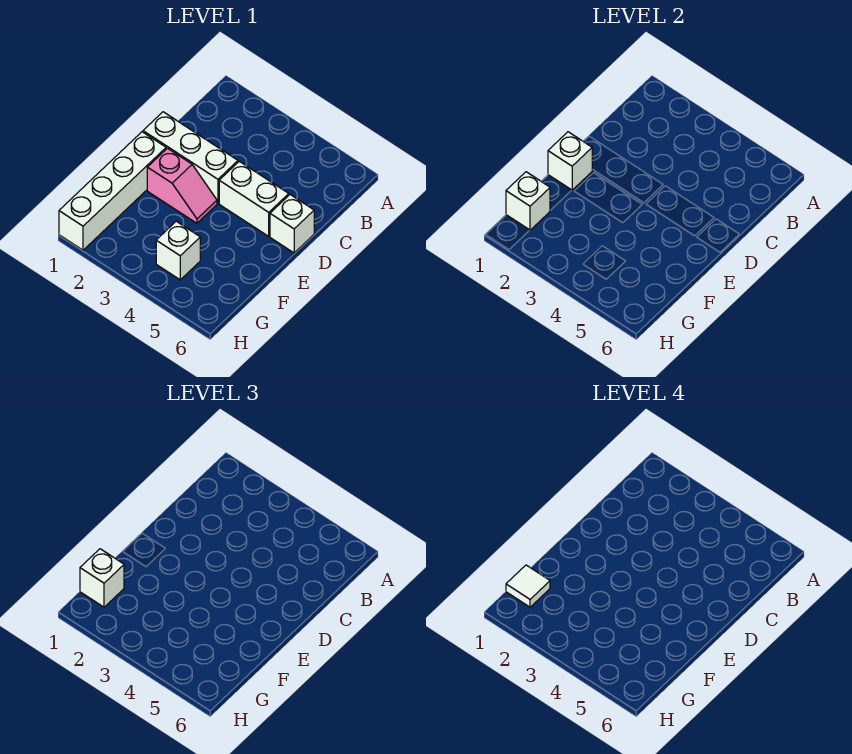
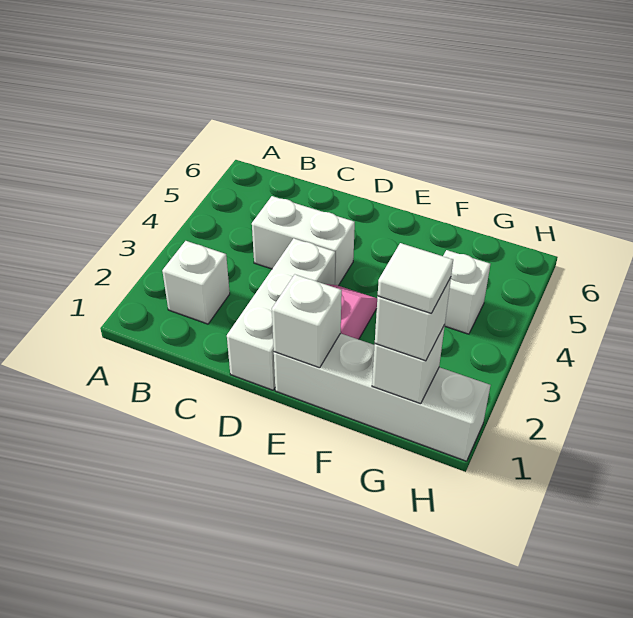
white 1x2 brick [219,161,289,236] -> white 1x2 brick turned to [252,196,355,286]
white 1x1 brick [270,195,314,253] -> white 1x1 brick moved to [162,241,230,324]

